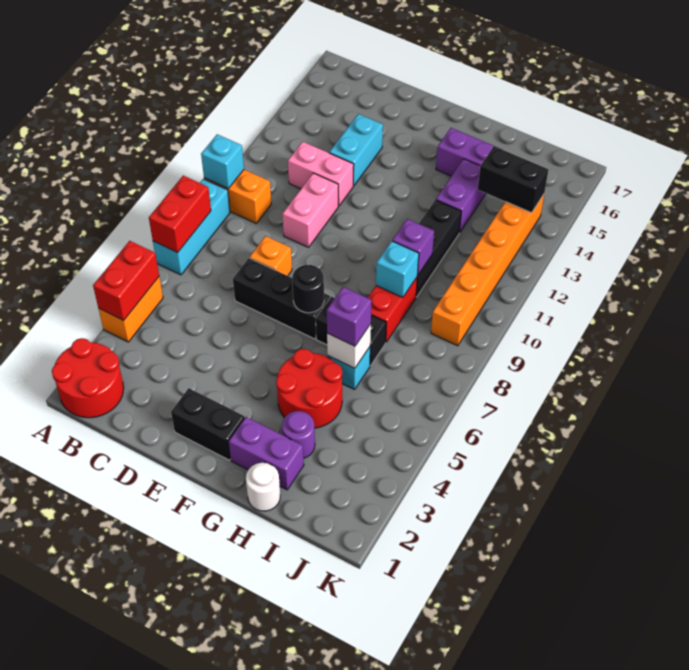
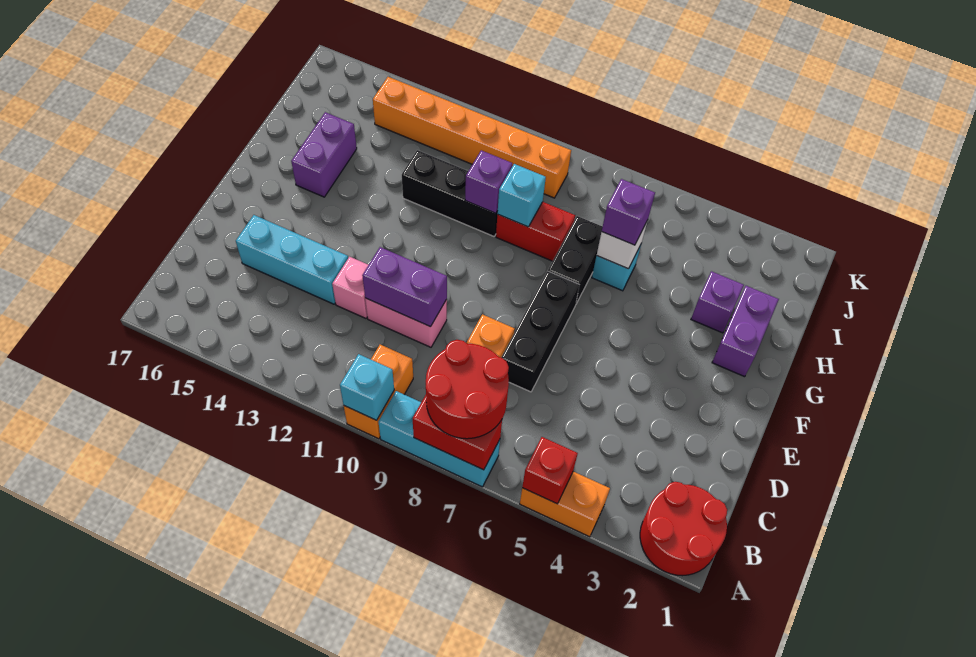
red 1x2 brick [93,241,159,320] -> red 1x1 brick [522,437,578,504]
pink 1x2 brick [288,142,354,206] -> pink 1x1 brick [332,257,368,318]
cyan 1x2 brick [329,114,383,186] -> cyan 1x3 brick [236,215,348,304]
black 1x2 brick [171,388,245,460] -> none
black 1x1 round brick [292,265,324,313] -> none
red 2x2 round brick [276,349,342,428] -> red 2x2 round brick moved to [426,340,509,439]
white 1x1 round brick [246,463,280,511] -> none
purple 1x1 round brick [282,411,315,458] -> purple 1x1 brick [691,271,744,333]
purple 1x2 brick [436,159,486,233] -> purple 1x2 brick moved to [362,247,447,327]
black 1x2 brick [478,146,549,213] -> none

